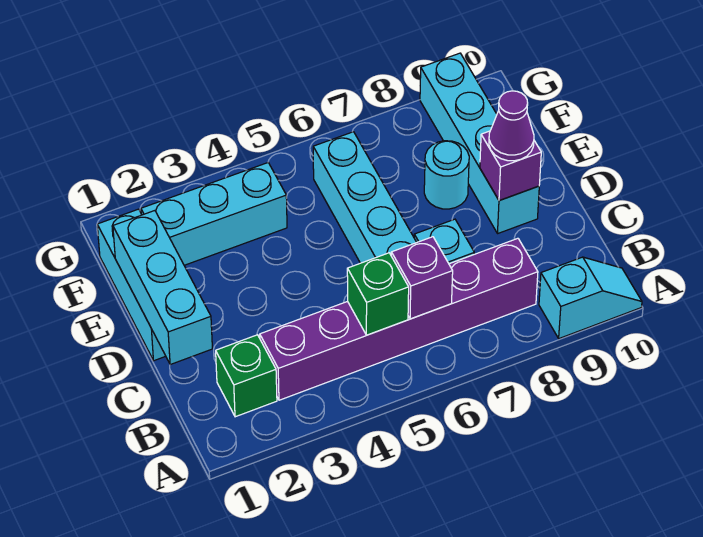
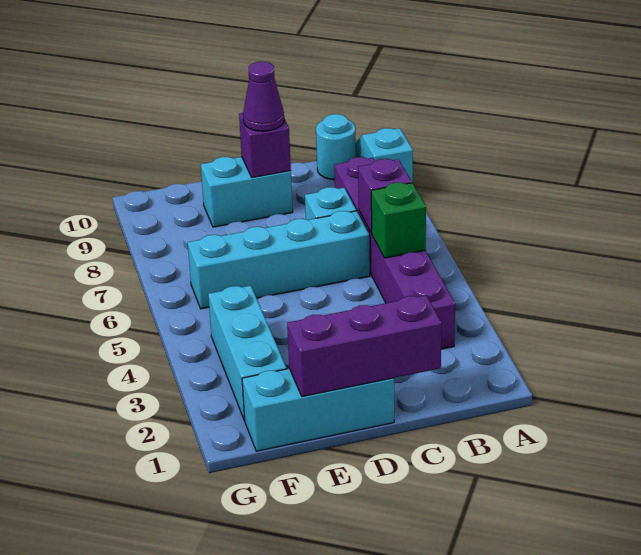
green 1x1 brick [216,335,277,417] -> none
cyan 1x3 brick [113,211,212,365] -> purple 1x3 brick [287,295,441,397]
cyan 1x4 brick [420,53,539,233] -> cyan 1x2 brick [201,157,293,227]
cyan 1x1 round brick [424,141,469,209] -> cyan 1x1 round brick moved to [316,114,356,180]

